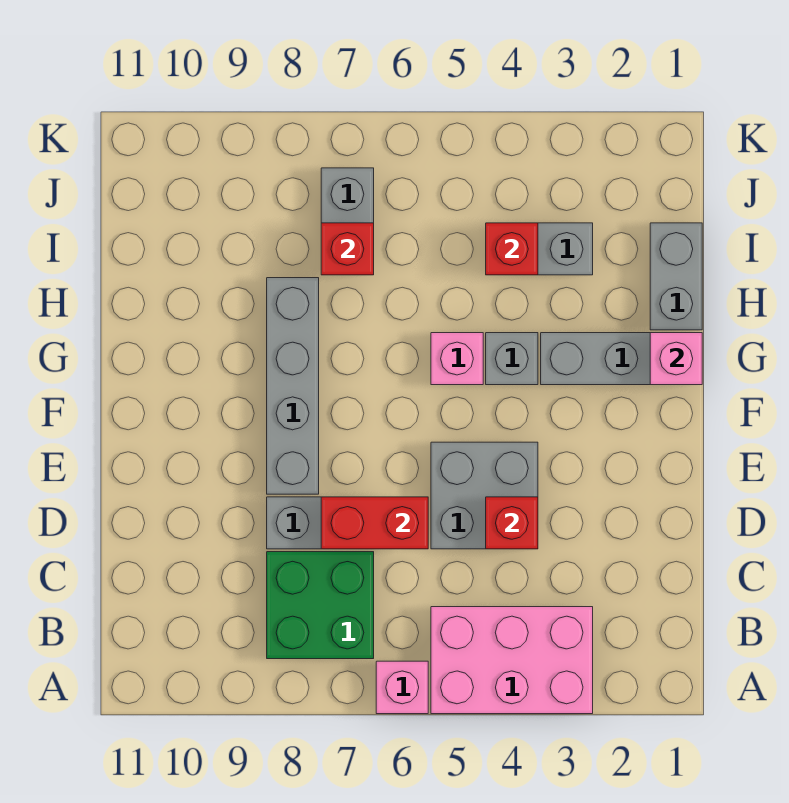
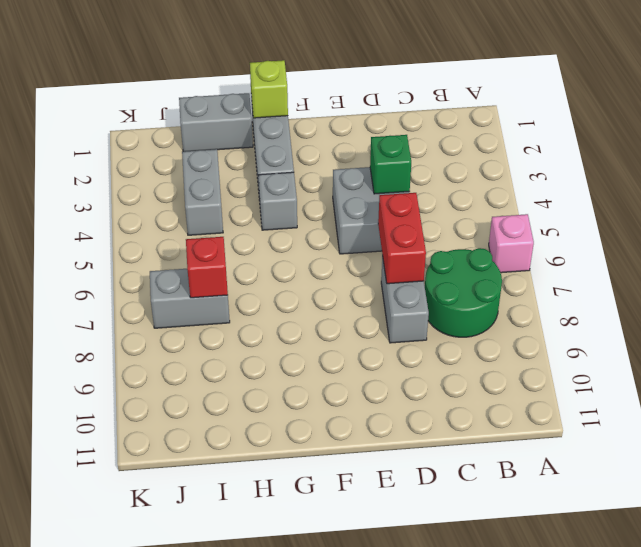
pink 2x3 brick [431,607,593,714] -> none
green 2x2 brick [267,552,374,659] -> green 2x2 round brick [425,248,502,337]
red 1x1 brick [486,497,538,549] -> green 1x1 brick [370,135,411,194]
grey 1x4 brick [267,278,319,494] -> none
pink 1x1 brick [650,333,702,385] -> lime 1x1 brick [250,60,288,118]
pink 1x1 brick [431,333,483,385] -> none
red 1x1 brick [486,223,538,275] -> none

